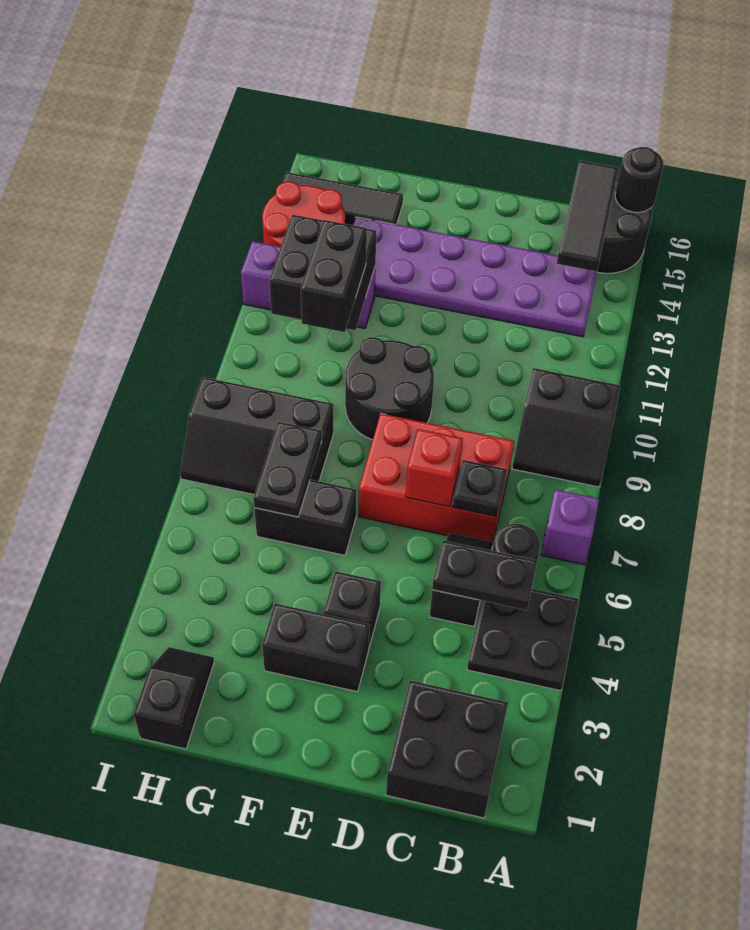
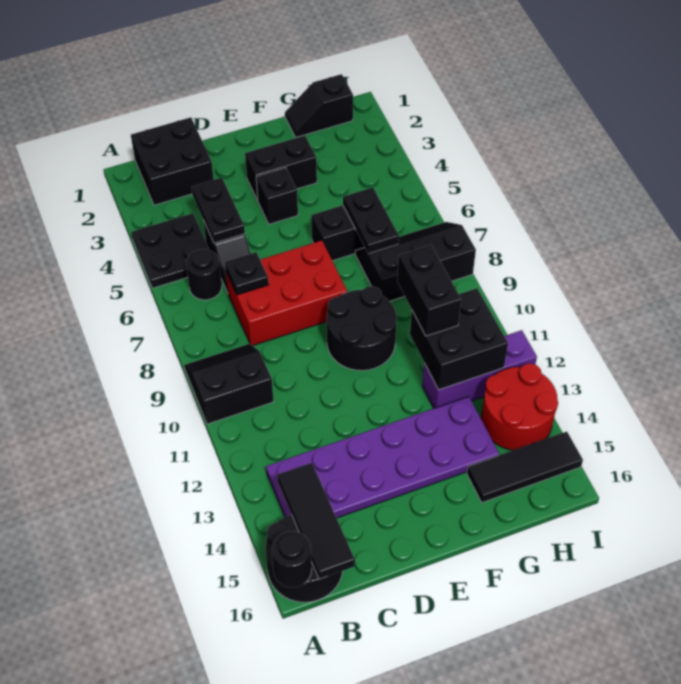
purple 1x1 brick [541,490,599,565] -> none
black 1x2 plate [432,540,538,610] -> black 1x2 plate turned to [192,178,245,243]
red 1x1 brick [406,429,463,507] -> none
black 1x2 slope [134,647,214,749] -> black 1x2 slope turned to [285,74,353,137]

